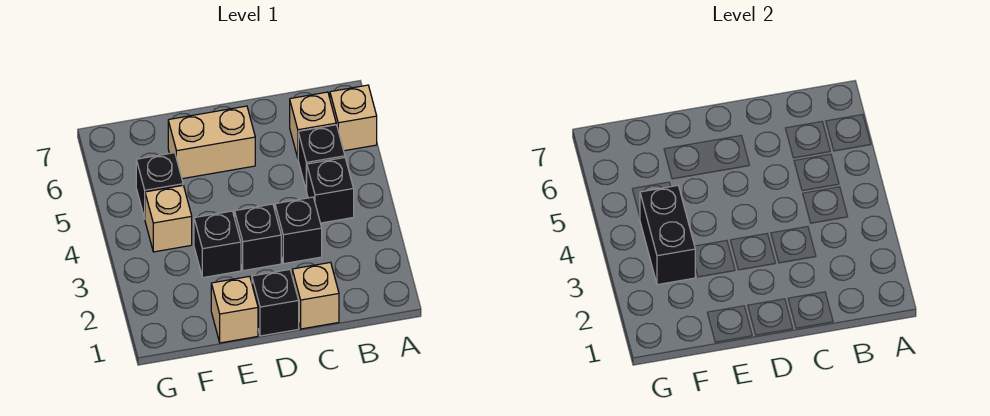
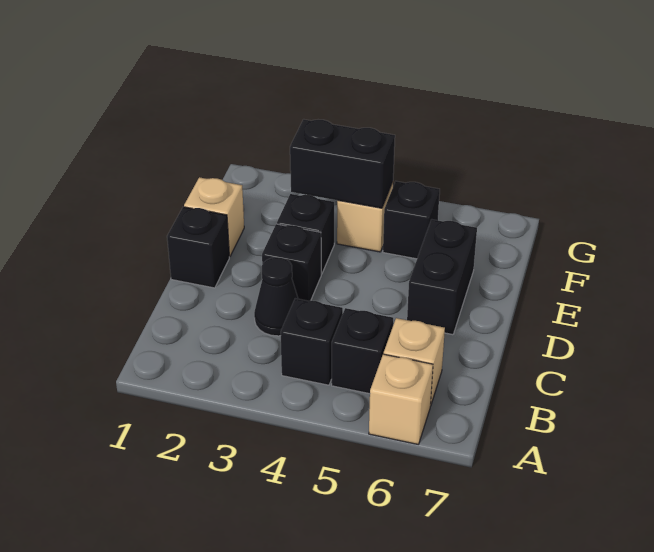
tan 1x1 brick [292,262,339,329] -> none
black 1x1 brick [275,197,322,264] -> black 1x1 cone [254,257,298,336]
tan 1x2 brick [168,106,255,179] -> black 1x2 brick [407,219,477,335]

